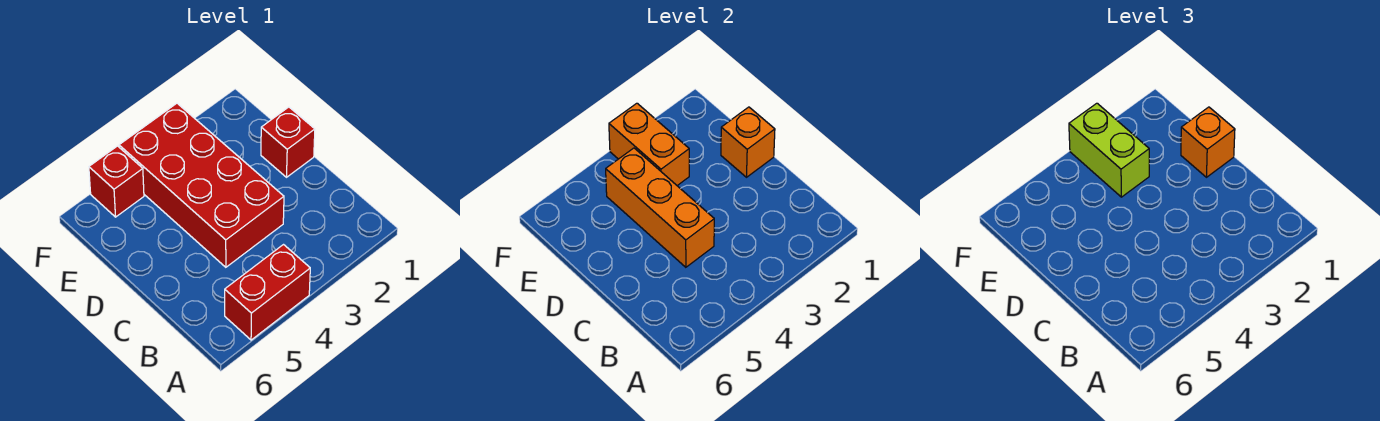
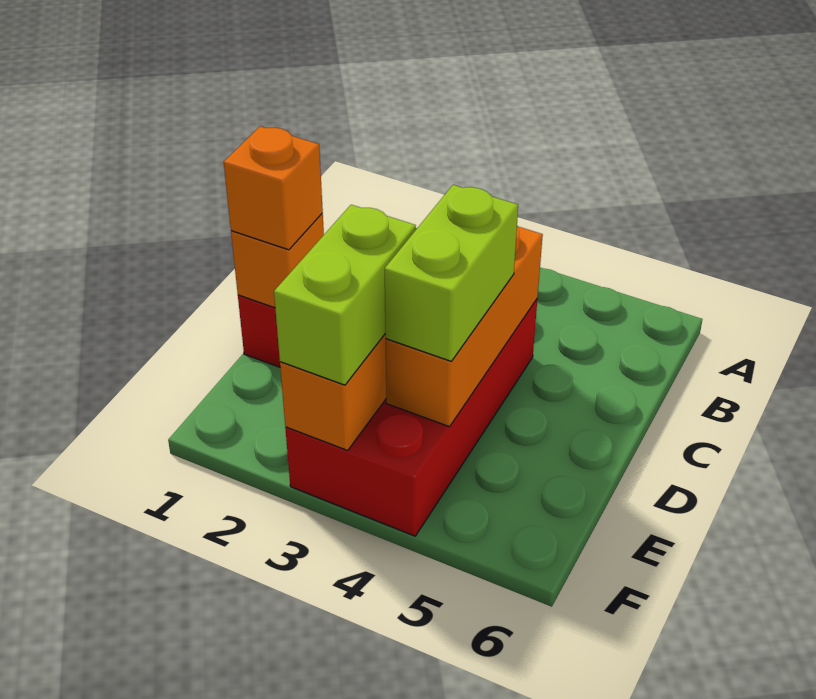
red 1x2 brick [225,245,310,340] -> none
none -> lime 1x2 brick [385,185,518,361]
red 1x1 brick [89,146,144,217] -> none

